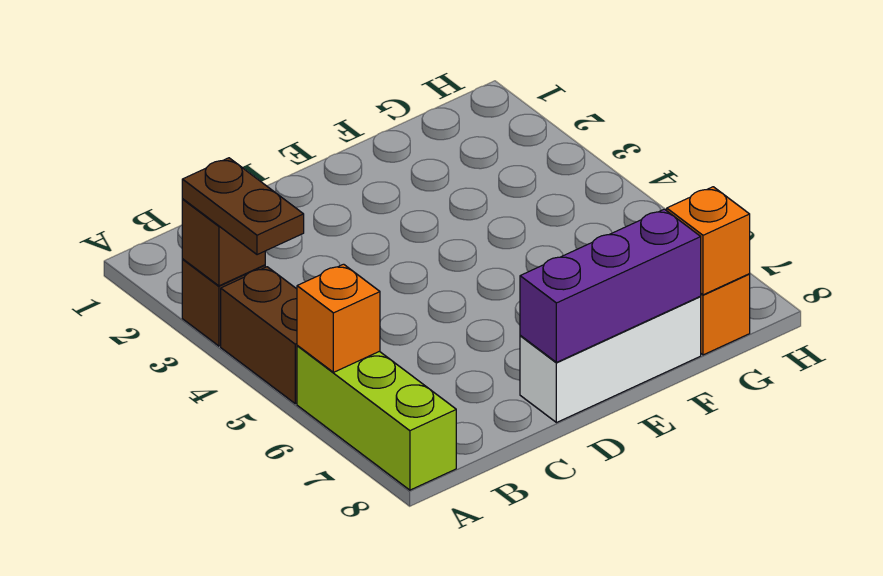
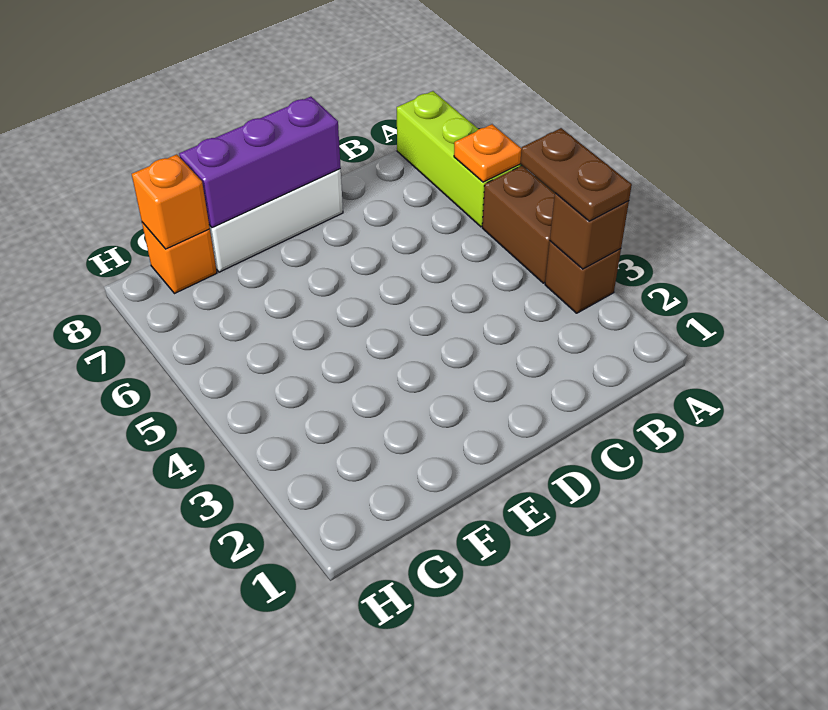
orange 1x1 brick [297,264,380,372] -> orange 1x1 plate [454,124,521,182]

